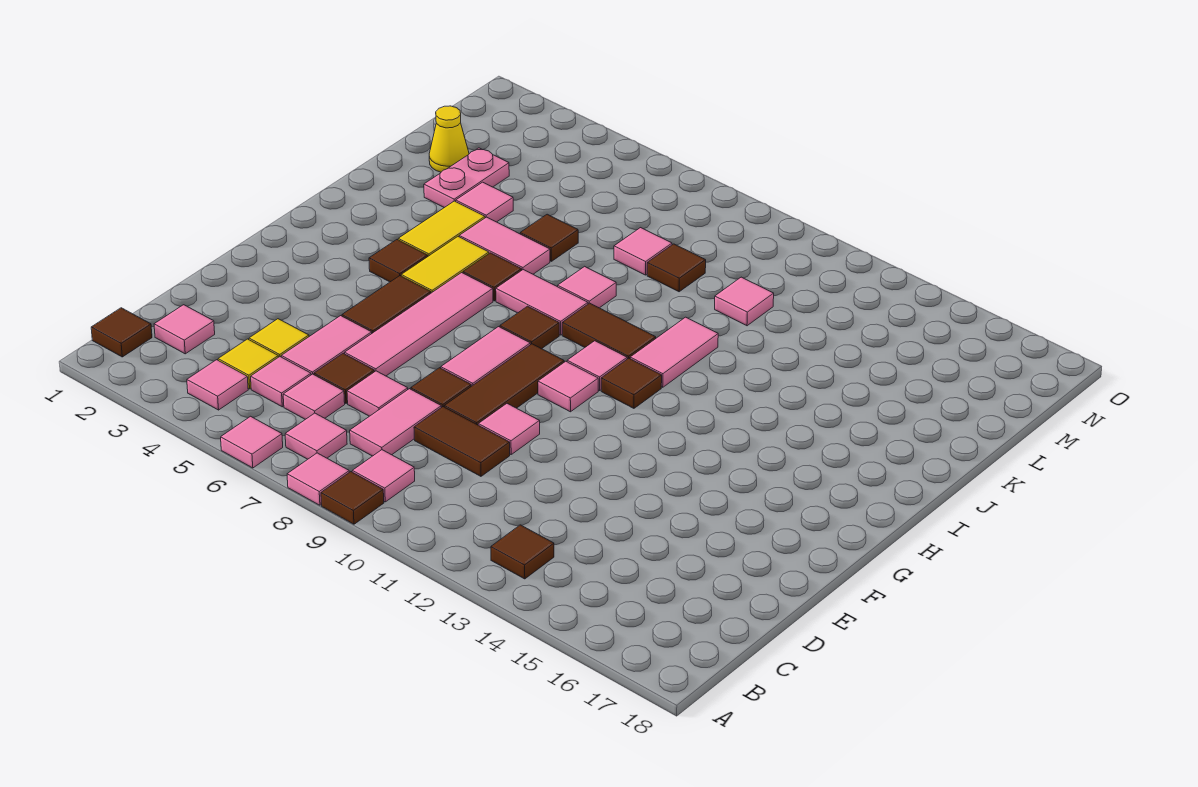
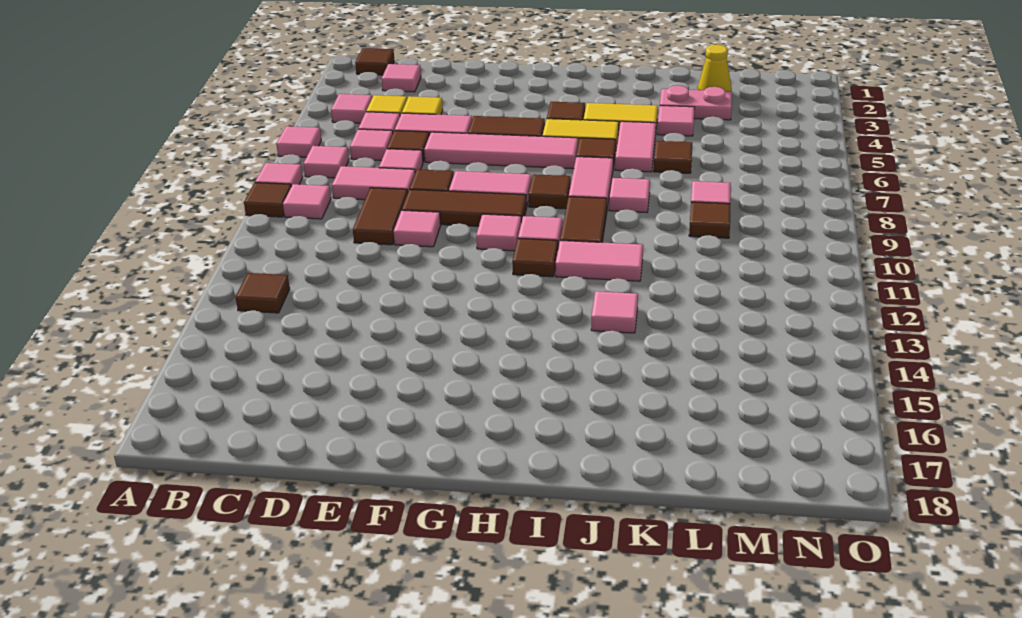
pink 1x1 tile [715,277,774,326] -> pink 1x1 tile moved to [591,291,638,333]

